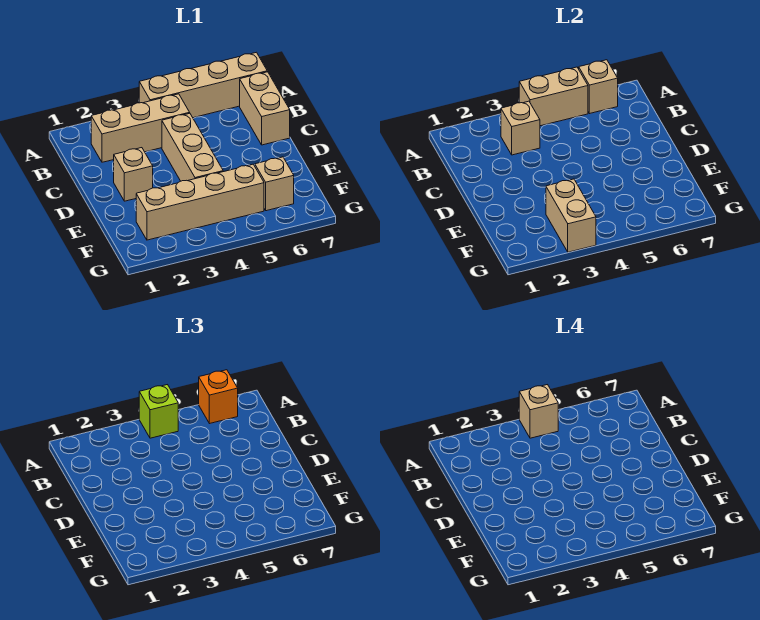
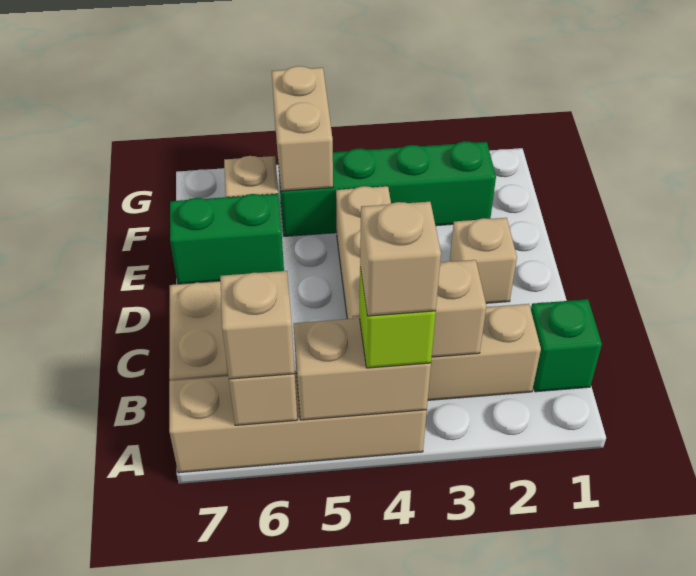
orange 1x1 brick [199,370,238,424] -> tan 1x1 brick [220,271,295,379]
none -> green 1x1 brick [531,299,602,392]
none -> green 1x2 brick [170,194,284,284]
tan 1x4 brick [136,164,264,240] -> green 1x4 brick [278,141,496,236]
tan 1x2 brick [546,179,596,252] -> tan 1x2 brick moved to [272,66,333,191]

